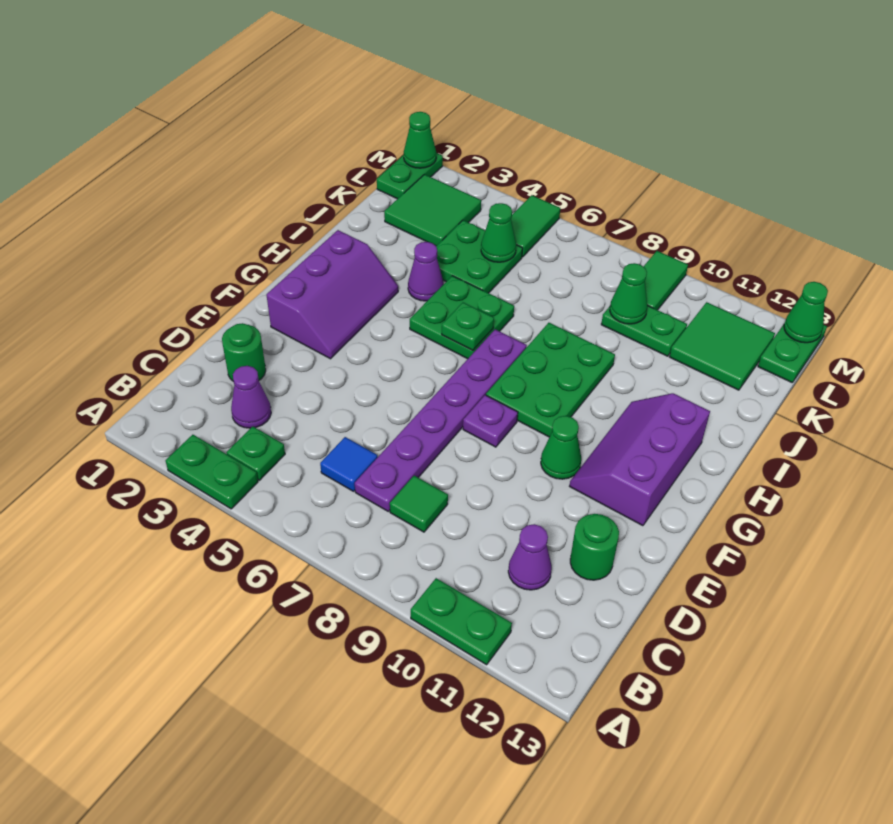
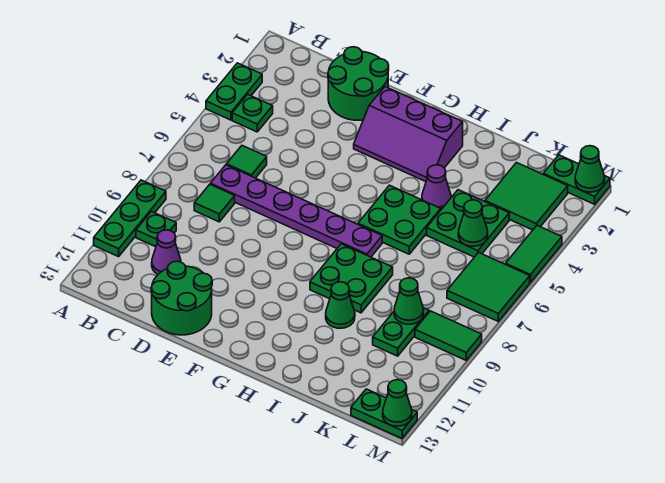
green 1x2 plate [411,578,512,665] -> green 1x3 plate [94,180,166,257]
purple 1x1 cone [231,366,271,428] -> none
blue 1x1 tile [320,437,378,491] -> green 1x1 tile [226,146,267,178]
green 1x1 round brick [222,323,266,382] -> green 2x2 round brick [328,47,389,120]
green 1x1 round brick [570,514,619,580] -> green 2x2 round brick [151,261,212,335]
purple 1x1 plate [463,395,518,447] -> none
green 1x1 cone [541,416,581,479] -> green 1x1 cone moved to [326,282,355,328]
purple 2x3 slope [570,393,710,526] -> none
green 2x3 plate [486,323,615,437] -> green 2x2 plate [310,244,393,313]
green 1x1 plate [442,302,494,351] -> green 1x1 plate moved to [136,211,176,247]
green 2x2 tile [670,302,775,390] -> green 2x2 tile moved to [447,252,530,321]
green 1x2 tile [511,195,560,257] -> green 1x2 tile turned to [506,226,562,282]

